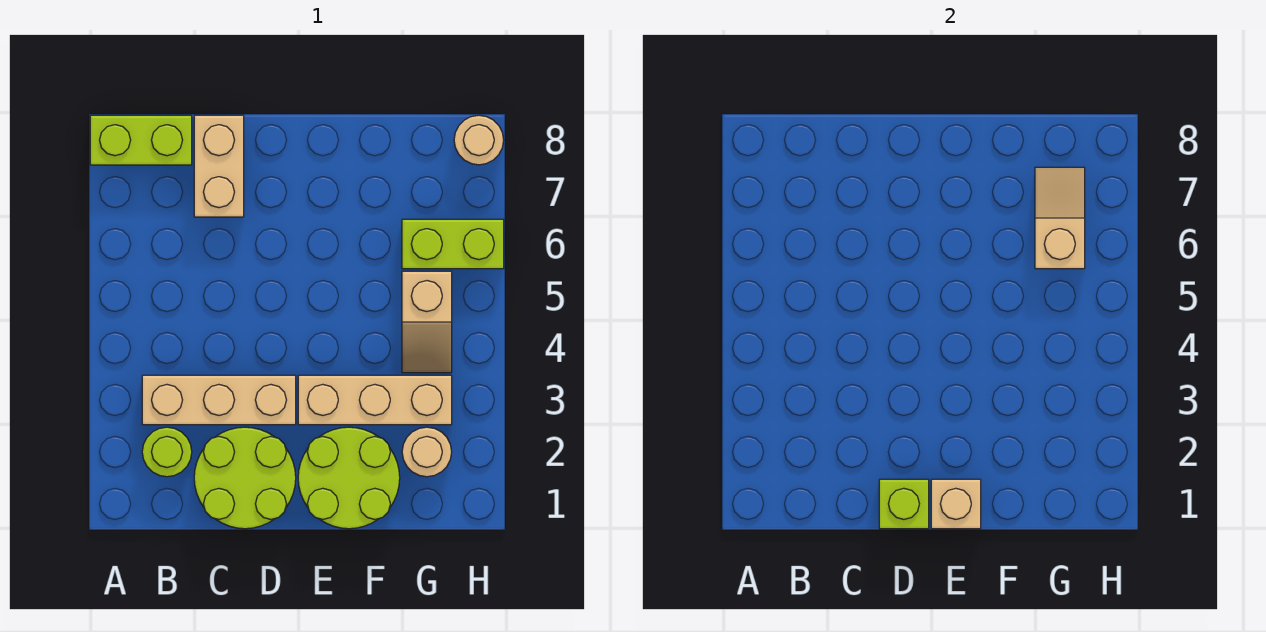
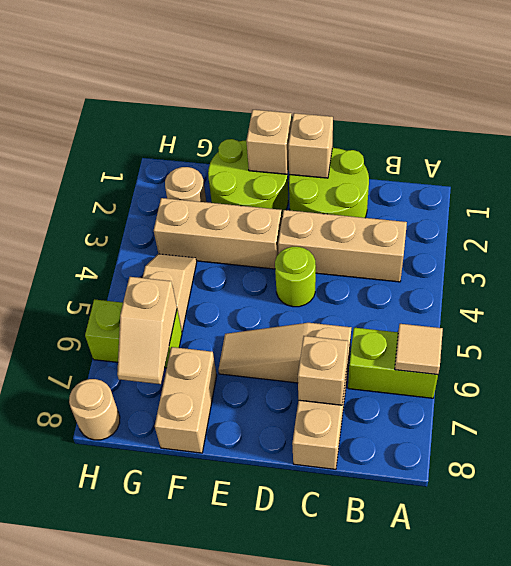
none -> tan 1x1 tile [395,324,443,375]
lime 1x2 brick [90,115,192,165] -> lime 1x2 brick moved to [348,328,438,398]
lime 1x1 round brick [142,427,192,477] -> lime 1x1 round brick moved to [275,247,316,307]
none -> tan 1x3 slope [219,323,351,383]
none -> tan 1x1 brick [298,336,348,405]
lime 1x1 brick [879,479,929,529] -> tan 1x1 brick [288,113,333,178]
none -> tan 1x2 brick [155,347,217,453]

